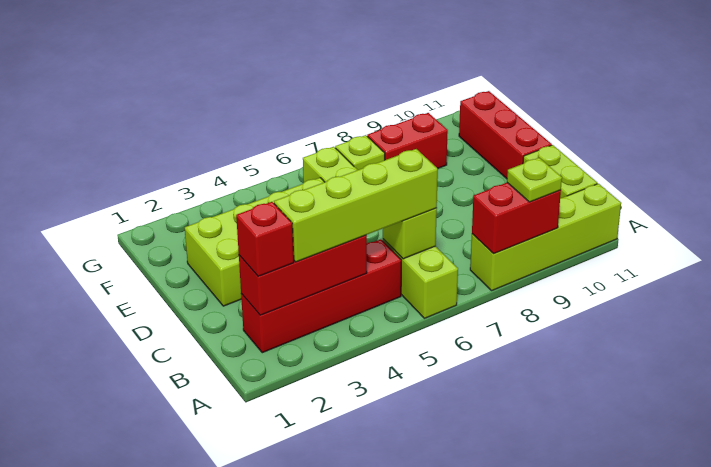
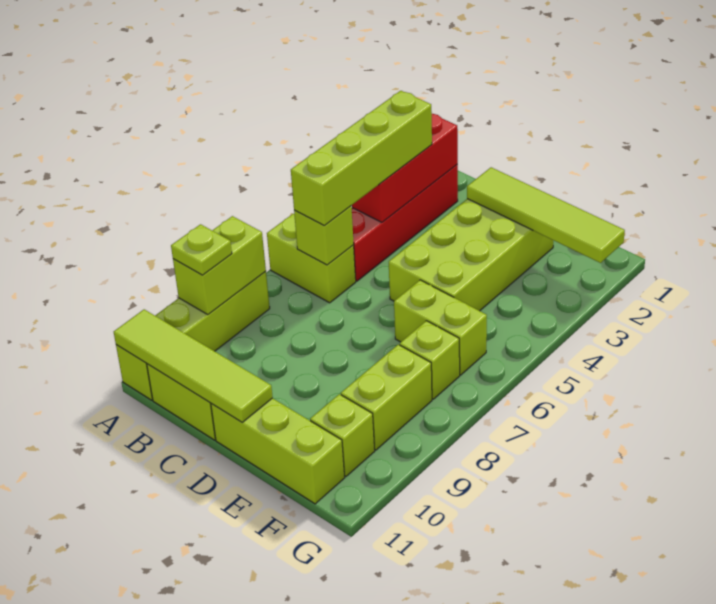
red 1x2 brick [472,183,561,254] -> lime 1x2 brick [173,216,266,315]
none -> lime 1x4 tile [114,309,273,422]
red 1x1 brick [236,202,294,277] -> none
none -> lime 1x4 tile [467,167,625,263]
red 1x3 brick [459,91,552,179] -> lime 1x3 brick [211,398,345,504]
red 1x2 brick [367,113,448,168] -> lime 1x2 brick [341,345,432,450]
none -> lime 1x1 brick [310,394,375,476]

